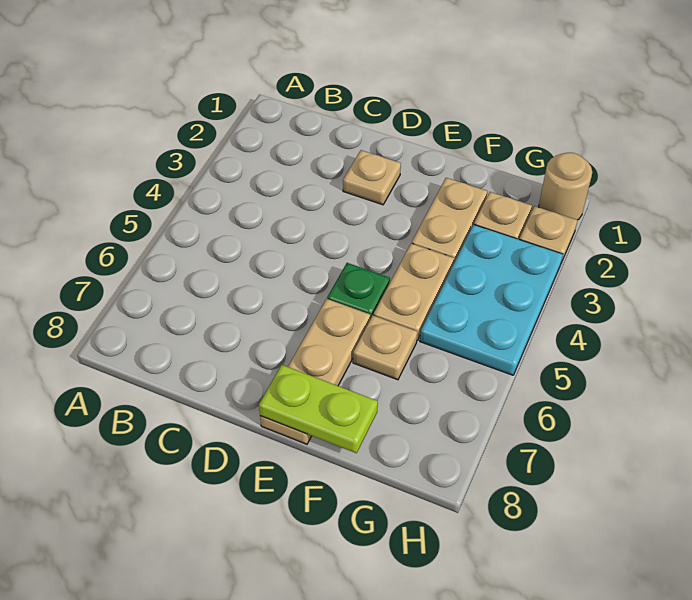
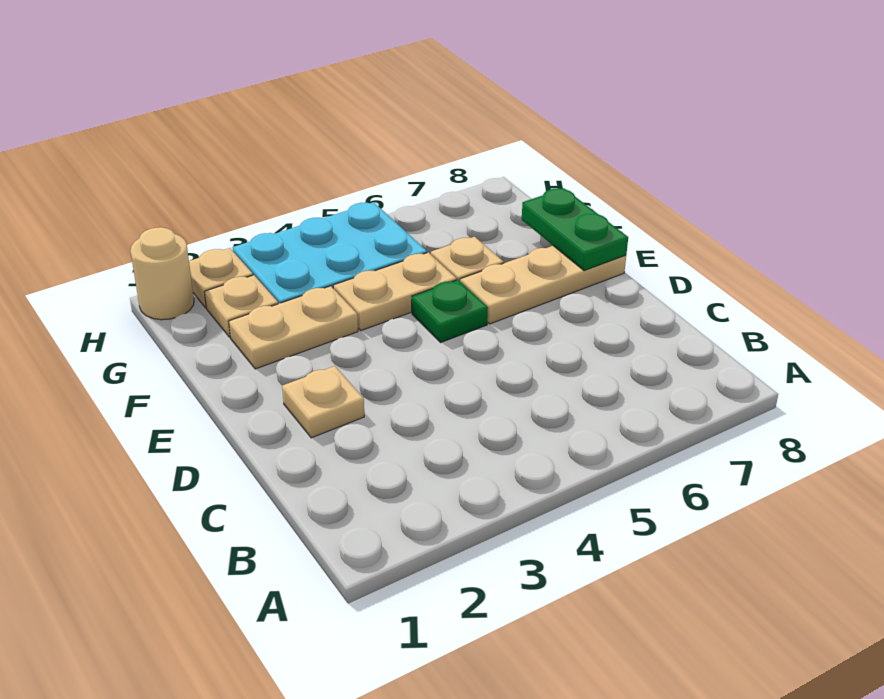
lime 1x2 plate [259,365,378,453] -> green 1x2 plate [522,188,628,271]

